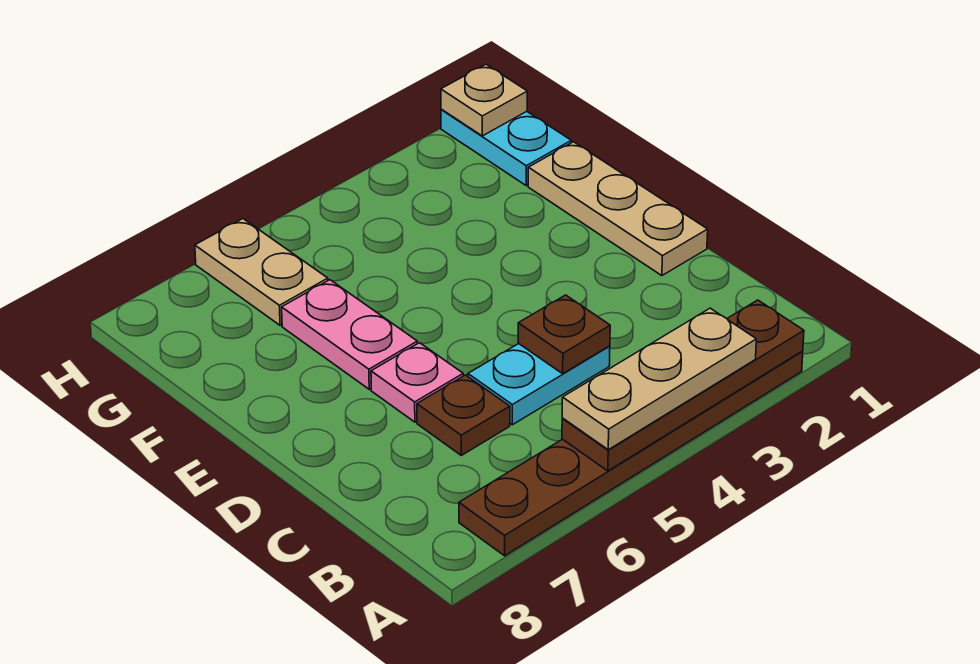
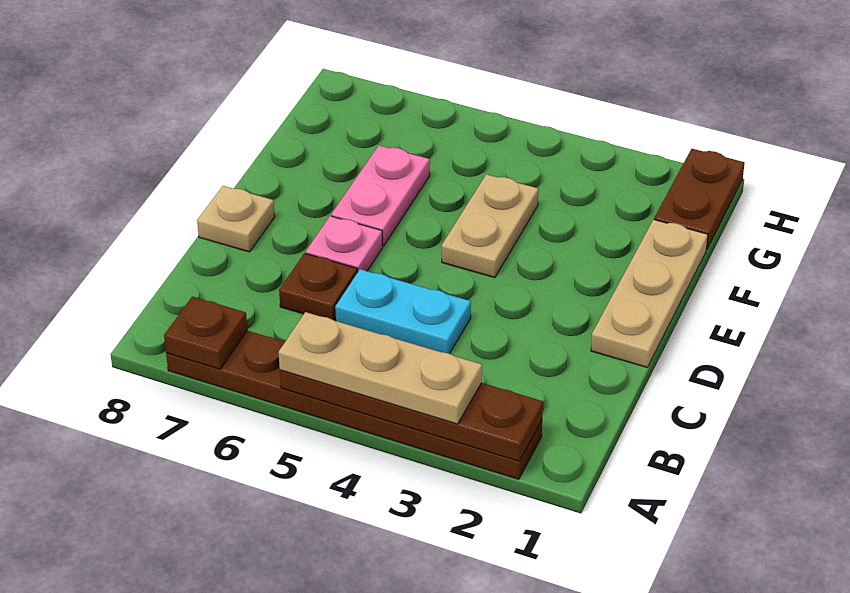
brown 1x1 plate [518,295,610,374] -> brown 1x1 plate moved to [164,296,247,369]
cyan 1x2 plate [441,109,571,185] -> brown 1x2 plate [654,149,744,250]
tan 1x2 plate [195,219,328,325] -> tan 1x2 plate moved to [442,174,538,278]
tan 1x1 plate [441,64,527,136] -> tan 1x1 plate moved to [197,186,275,252]

